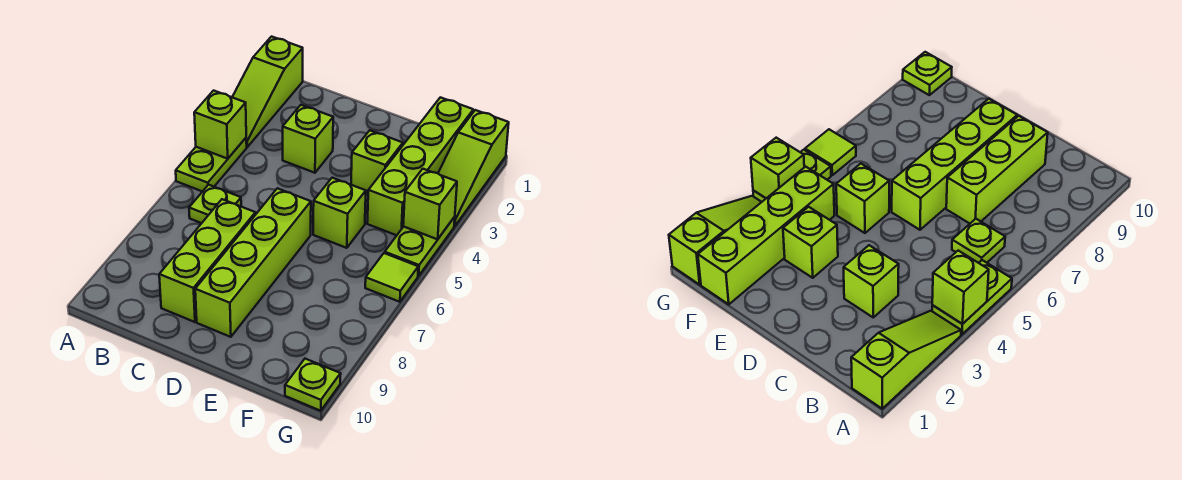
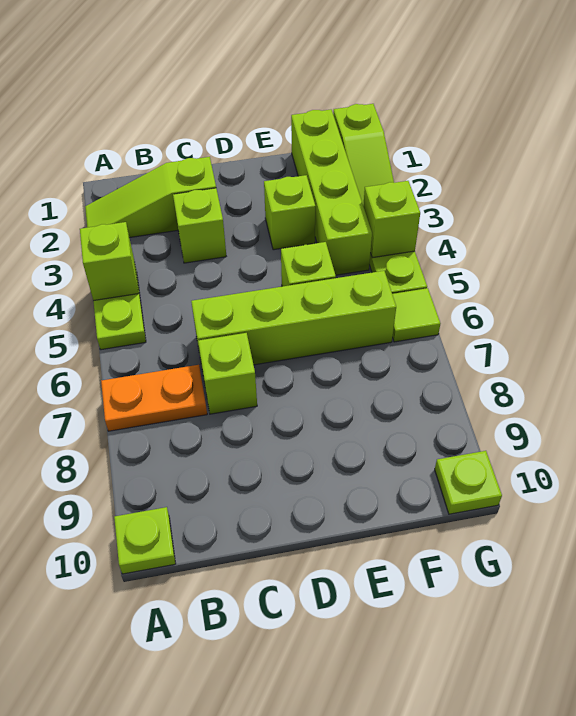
lime 1x3 slope [232,37,303,147] -> lime 1x3 slope turned to [85,157,216,238]
none -> orange 1x2 plate [101,365,207,431]
lime 1x1 plate [189,185,241,223] -> lime 1x1 plate moved to [114,507,176,574]
lime 1x3 brick [159,199,255,322] -> lime 1x1 brick [198,333,257,414]
lime 1x4 brick [195,188,311,337] -> lime 1x4 brick turned to [191,271,396,365]

